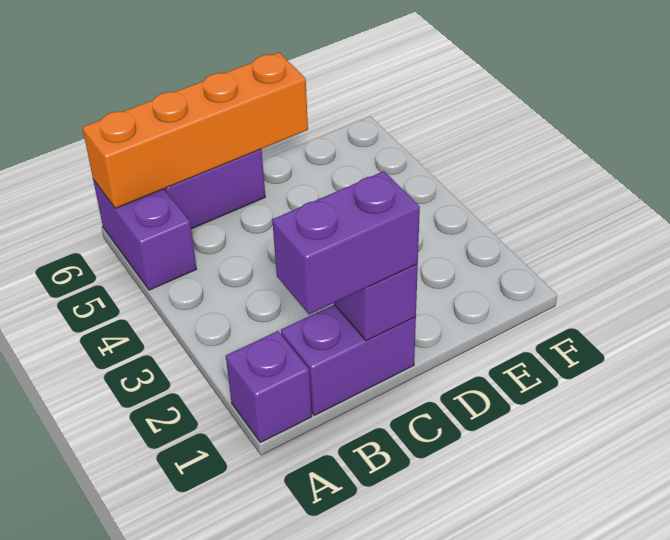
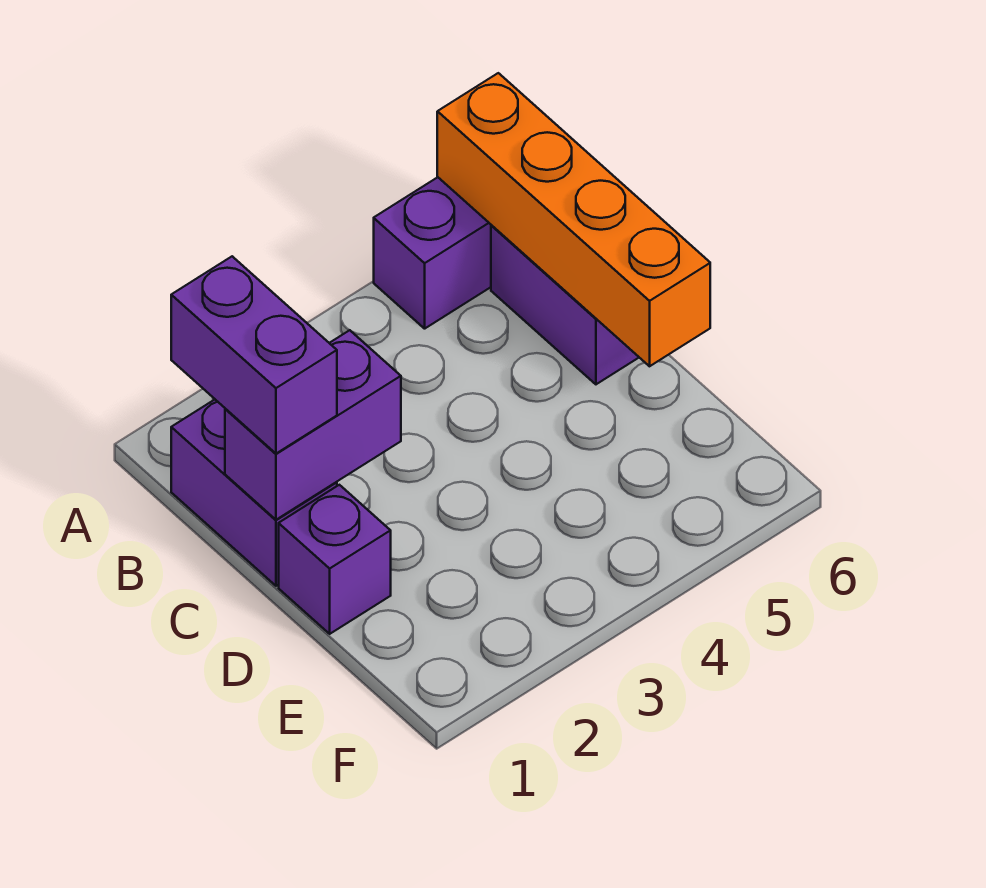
purple 1x1 brick [226,331,312,443] -> purple 1x1 brick moved to [279,485,391,634]

